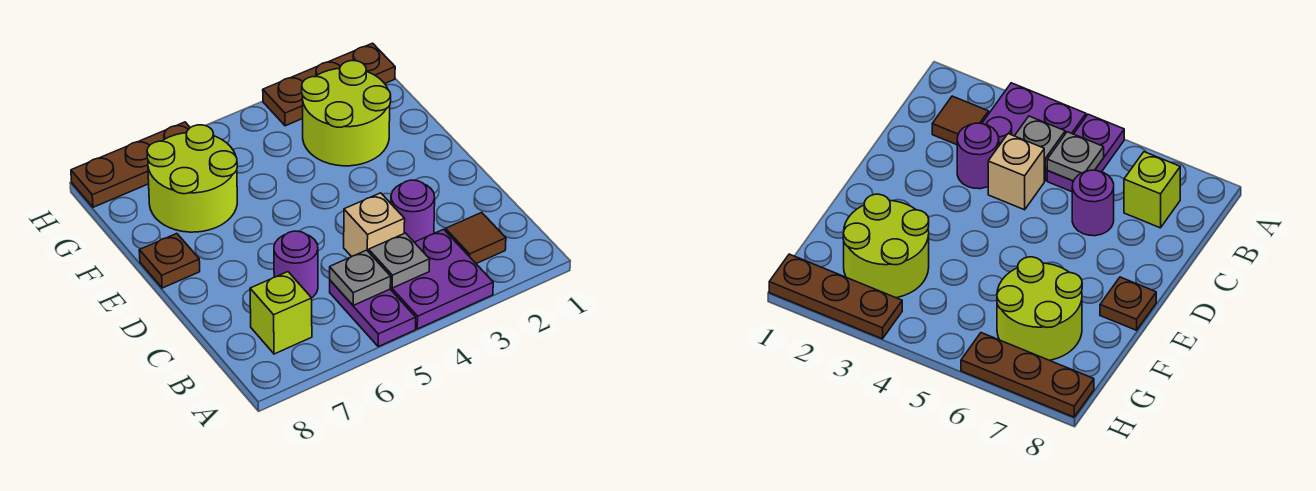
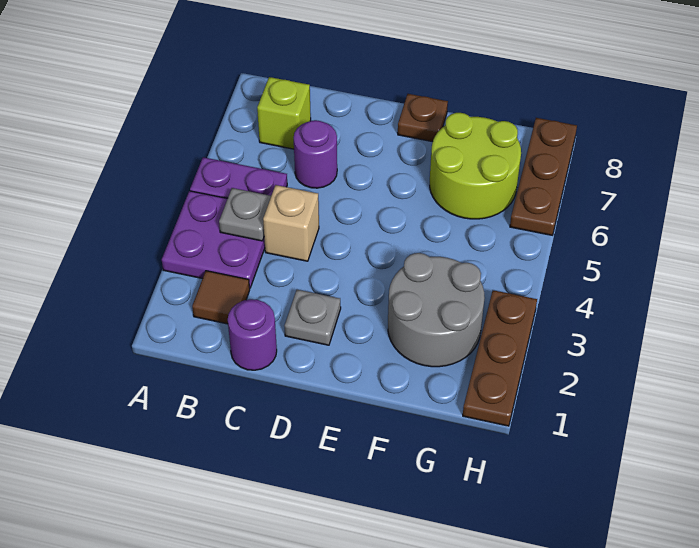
grey 1x1 plate [330,250,391,305] -> grey 1x1 plate moved to [284,290,341,345]
purple 1x1 round brick [391,180,435,242] -> purple 1x1 round brick moved to [228,299,277,370]
lime 2x2 round brick [302,61,391,166] -> grey 2x2 round brick [388,253,485,367]

